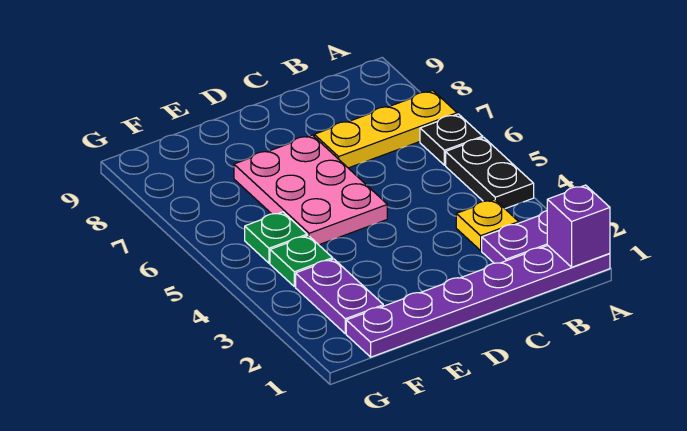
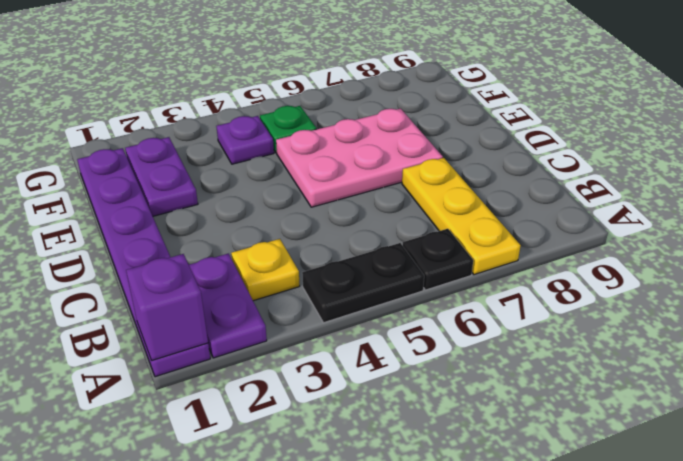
purple 1x2 plate [296,259,383,334] -> purple 1x2 plate turned to [125,137,198,216]
green 1x1 plate [270,235,333,287] -> purple 1x1 plate [216,116,274,164]

